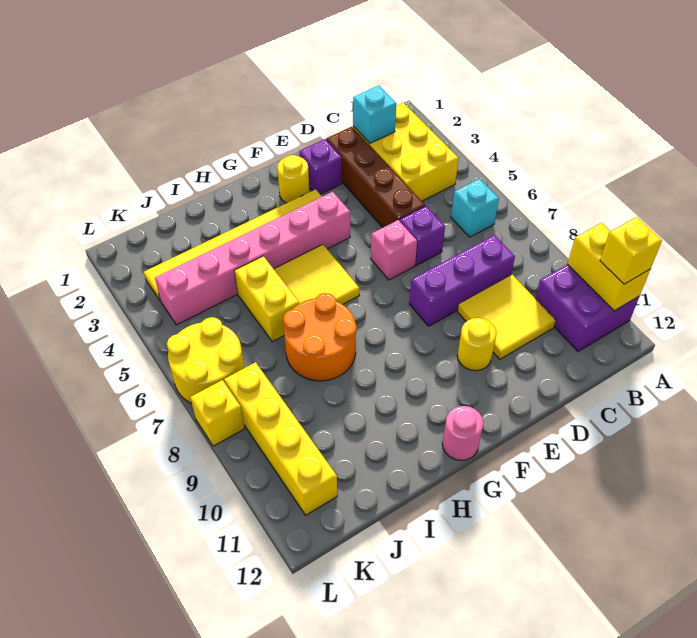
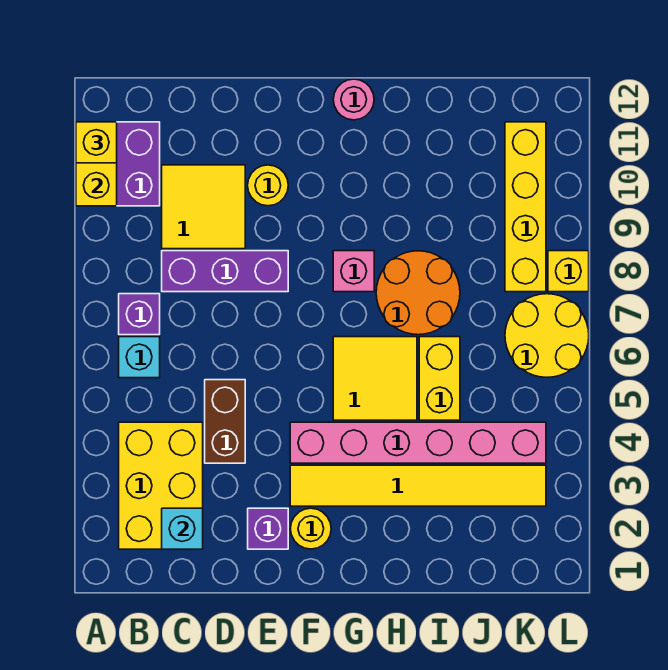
brown 1x4 brick [326,127,425,227] -> brown 1x2 brick [205,380,245,463]
purple 1x1 brick [400,206,445,265] -> purple 1x1 brick moved to [119,294,160,335]
pink 1x1 brick [371,220,417,280] -> pink 1x1 brick moved to [333,251,374,292]

